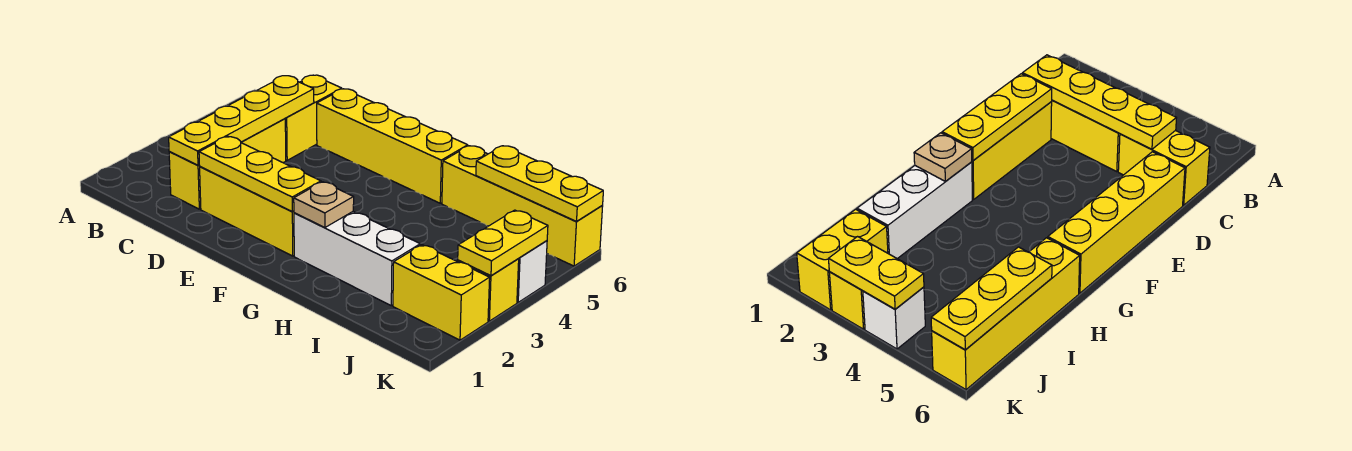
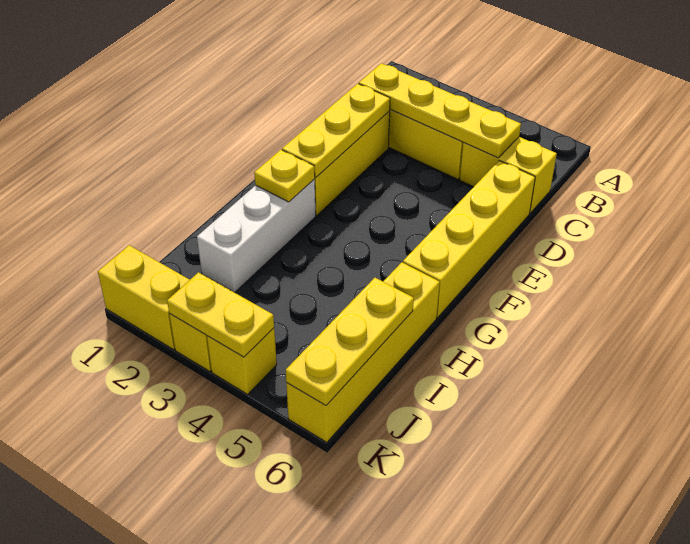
tan 1x1 plate [294,182,354,228] -> yellow 1x1 plate [254,150,315,202]
yellow 1x2 brick [393,245,490,340] -> yellow 1x2 brick turned to [98,245,190,350]
white 1x1 brick [517,241,547,302] -> yellow 1x1 brick [207,328,277,394]

